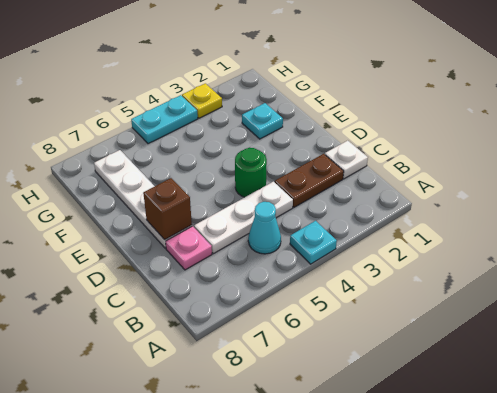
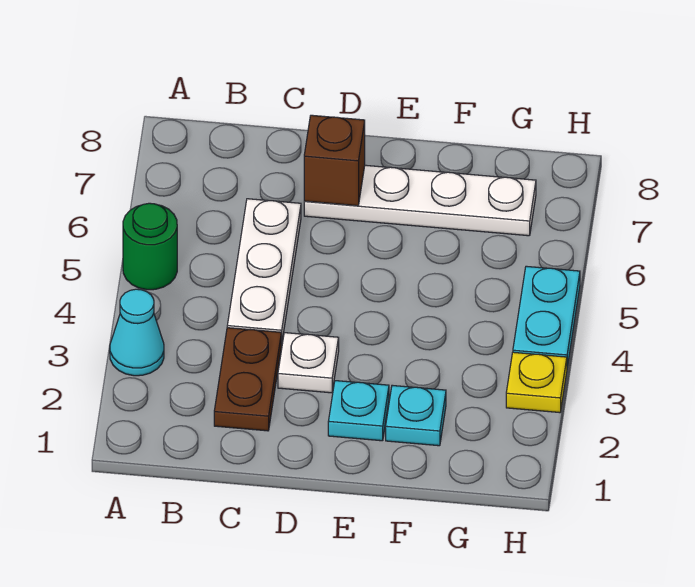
cyan 1x1 plate [290,221,337,264] -> cyan 1x1 plate moved to [328,381,389,441]
cyan 1x1 cone [248,202,281,254] -> cyan 1x1 cone moved to [110,289,164,376]
white 1x1 plate [325,140,368,179] -> white 1x1 plate moved to [278,333,339,393]
pink 1x1 plate [166,226,212,270] -> none
green 1x1 round brick [235,148,267,197] -> green 1x1 round brick moved to [123,203,177,290]

